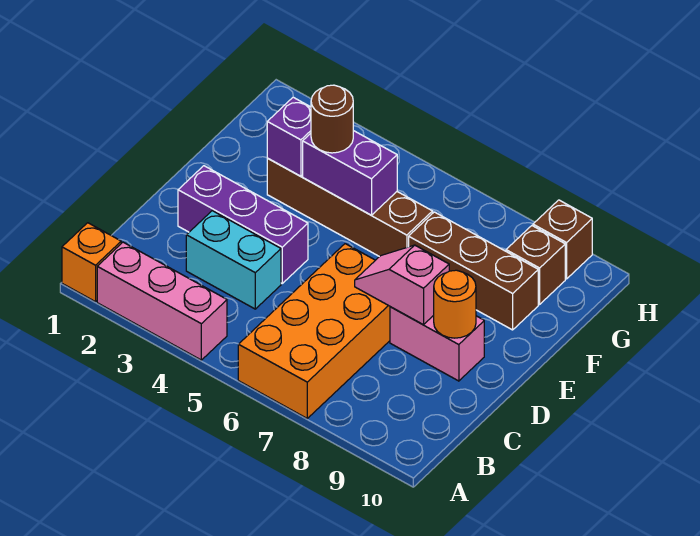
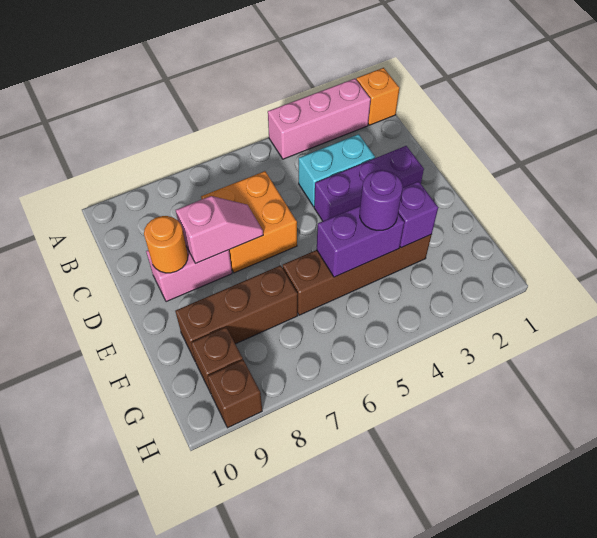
orange 2x4 brick [238,244,390,418] -> orange 2x2 brick [201,171,297,273]
brown 1x1 round brick [311,85,353,153] -> purple 1x1 round brick [360,170,402,230]

